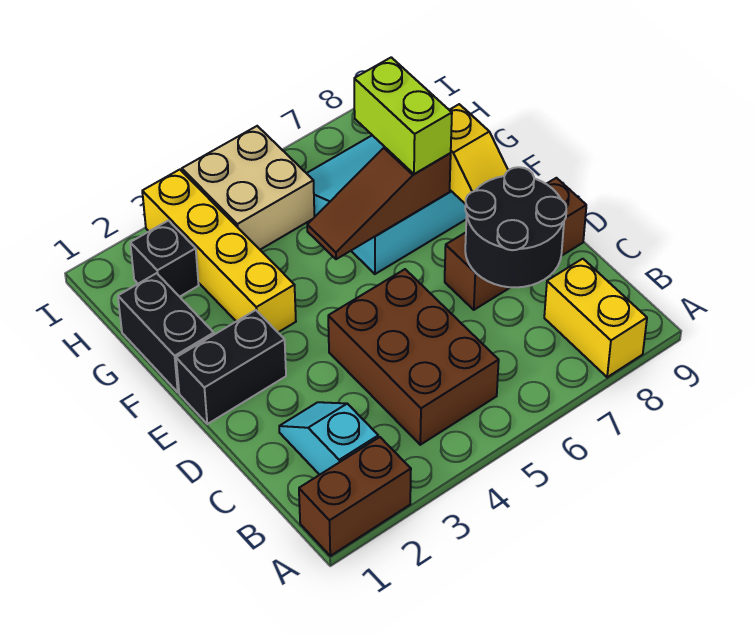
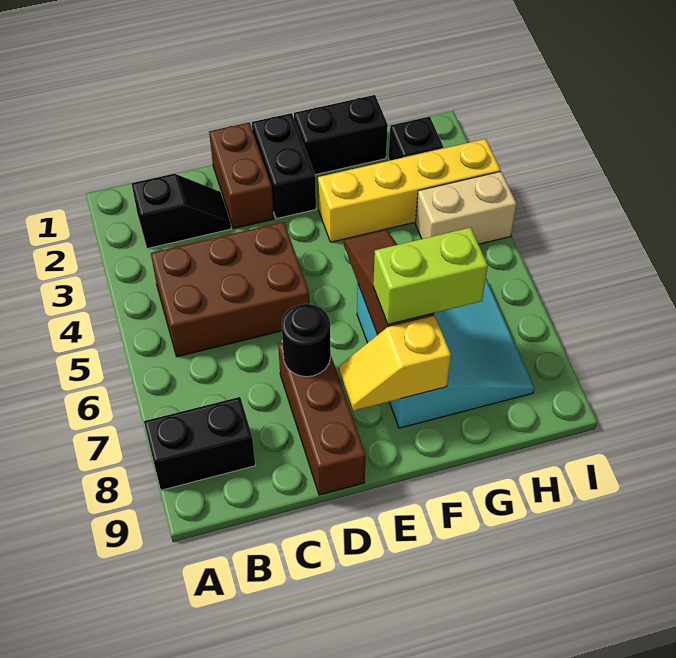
brown 1x2 brick [299,437,411,556] -> brown 1x2 brick moved to [209,123,274,229]
yellow 1x2 brick [544,259,647,377] -> black 1x2 brick [144,397,255,490]
cyan 1x2 slope [279,402,378,475] -> black 1x2 slope [132,174,231,249]
black 2x2 round brick [465,167,566,287] -> black 1x1 round brick [282,304,331,377]
tan 2x2 brick [182,126,314,250] -> tan 1x2 brick [415,171,516,244]

